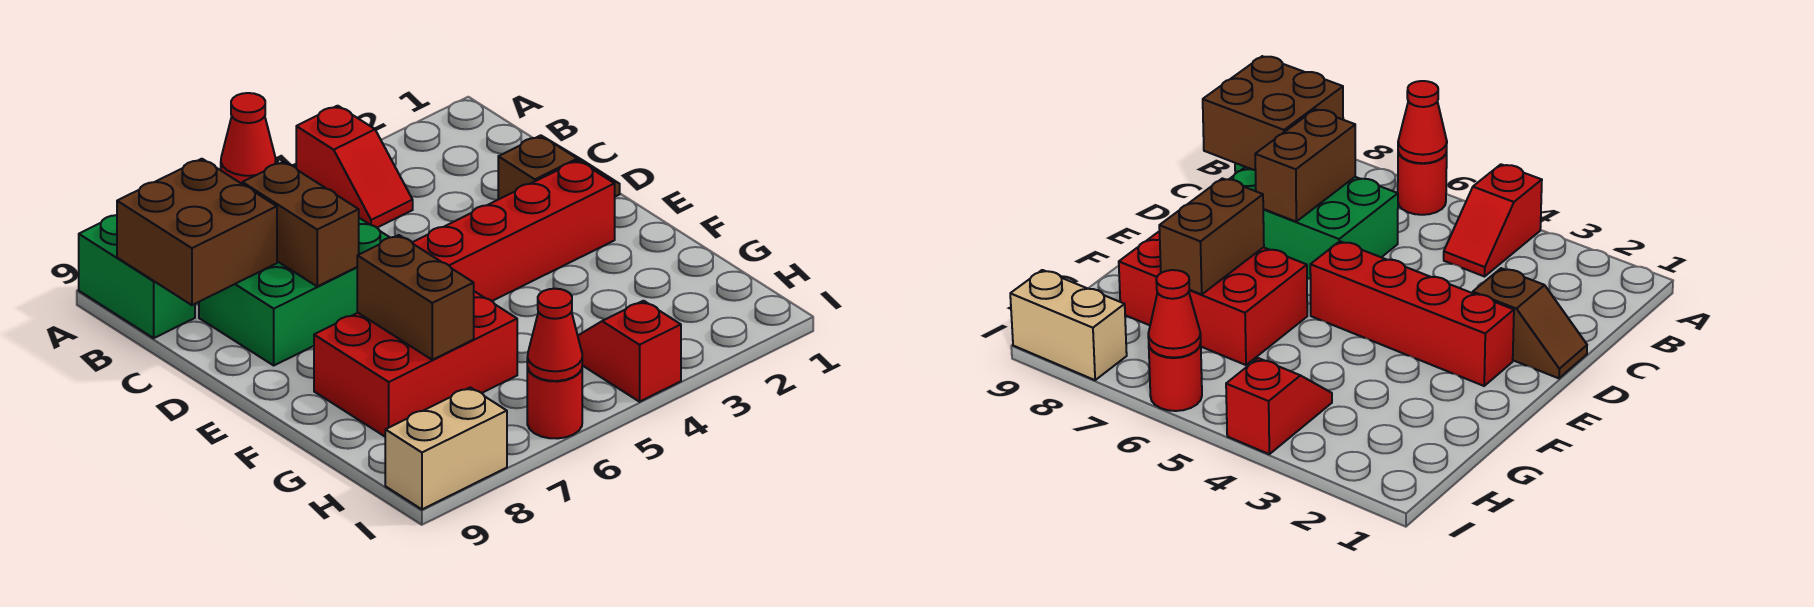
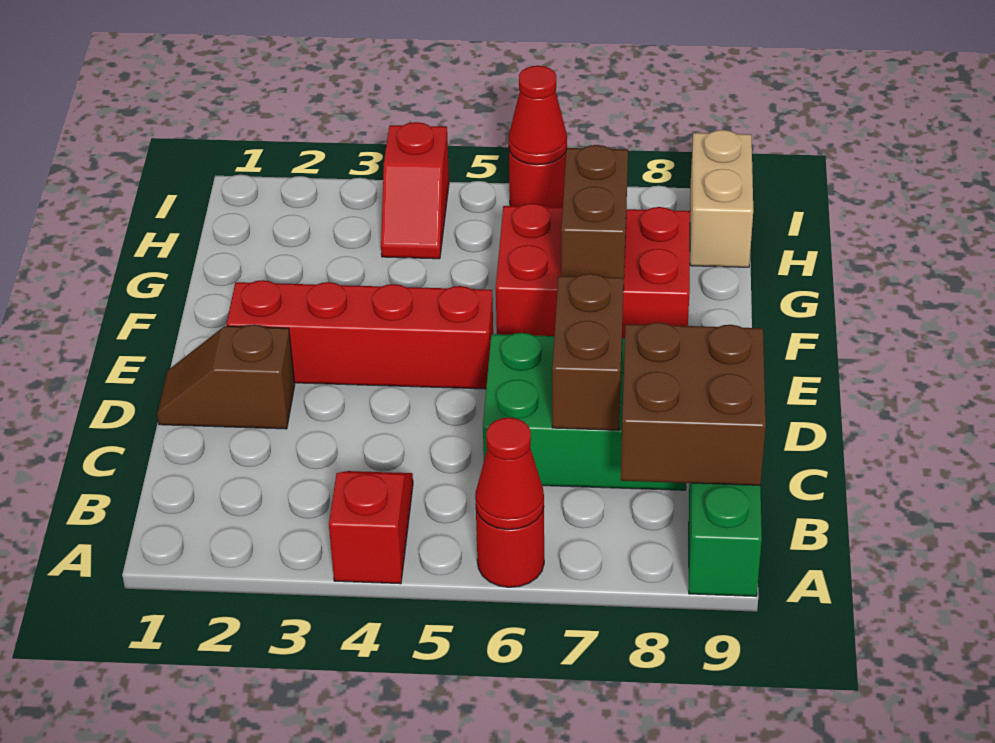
tan 1x2 brick [385,387,507,509] -> tan 1x2 brick turned to [690,130,753,267]

